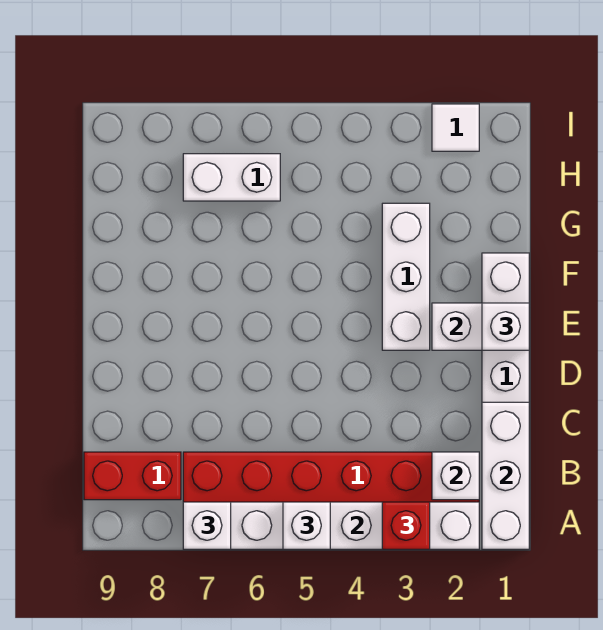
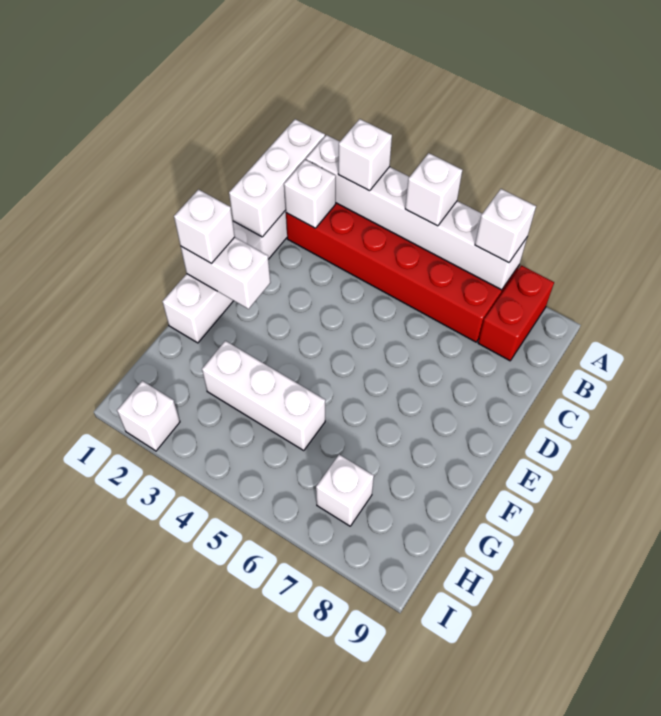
red 1x1 brick [382,502,430,549] -> white 1x1 brick [338,119,392,191]
red 1x2 brick [84,452,181,500] -> red 1x2 brick turned to [478,265,554,361]
white 1x3 brick [382,203,430,350] -> white 1x3 brick turned to [202,341,325,451]
white 1x2 brick [183,154,280,201] -> white 1x1 brick [316,455,374,526]
white 1x1 tile [432,104,479,151] -> white 1x1 brick [117,381,180,451]

